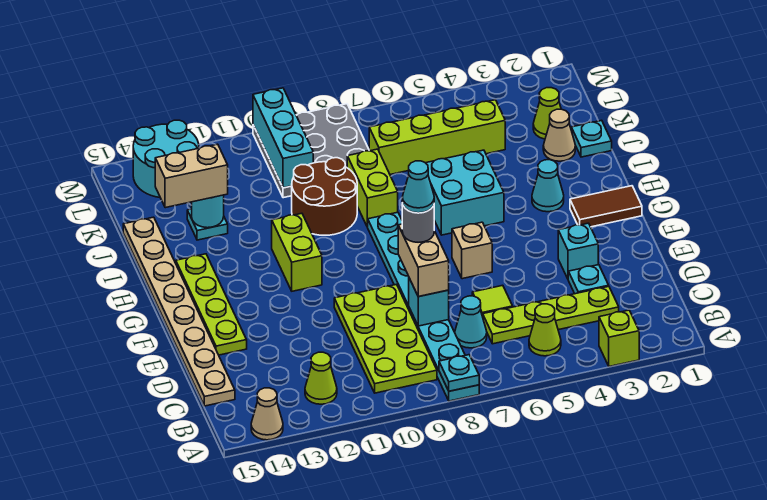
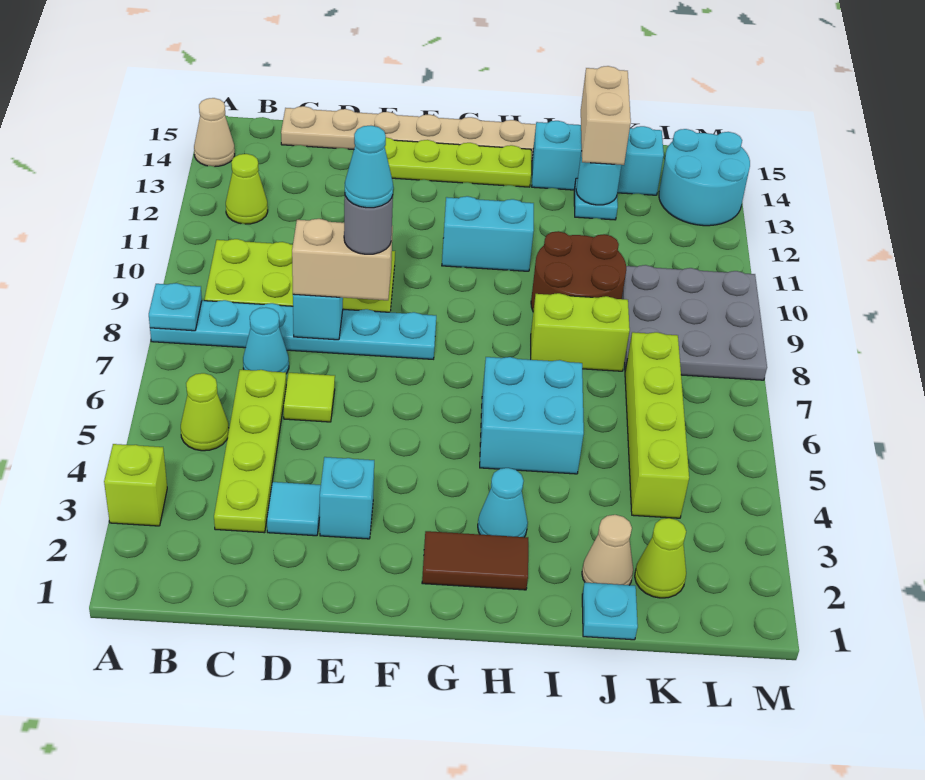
cyan 1x8 plate [368,212,479,401] -> cyan 1x6 plate [150,300,436,359]
cyan 1x1 plate [568,265,609,294] -> cyan 1x1 tile [267,482,321,536]
tan 1x1 brick [452,222,492,279] -> none
brown 1x2 tile [570,186,642,227] -> brown 1x2 tile turned to [422,531,528,590]
lime 1x2 brick [272,213,322,291] -> cyan 1x2 brick [442,196,534,271]
cyan 1x3 brick [253,88,313,188] -> cyan 1x3 brick moved to [532,121,664,195]

